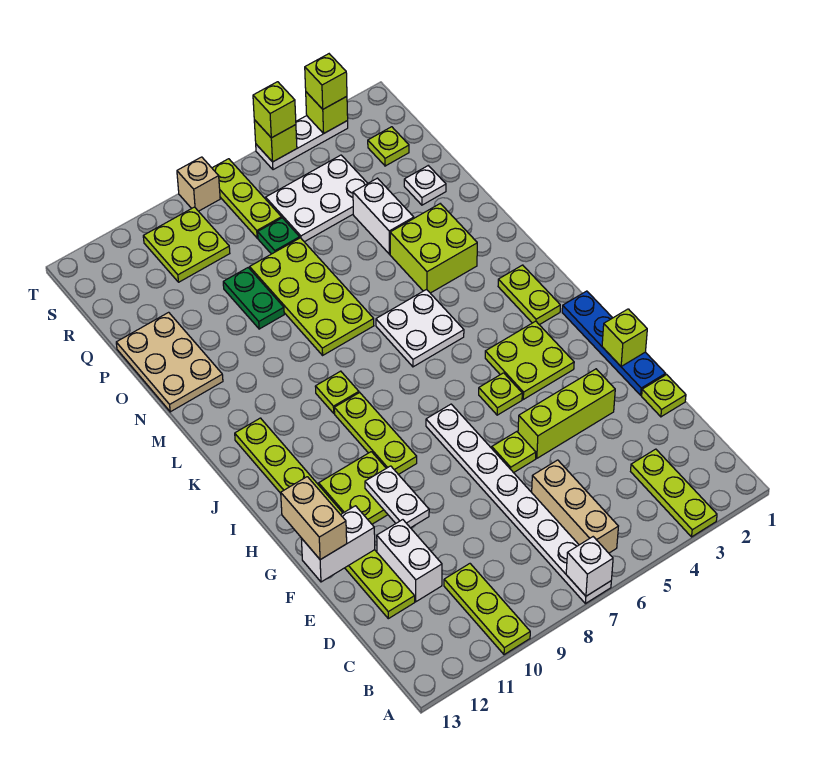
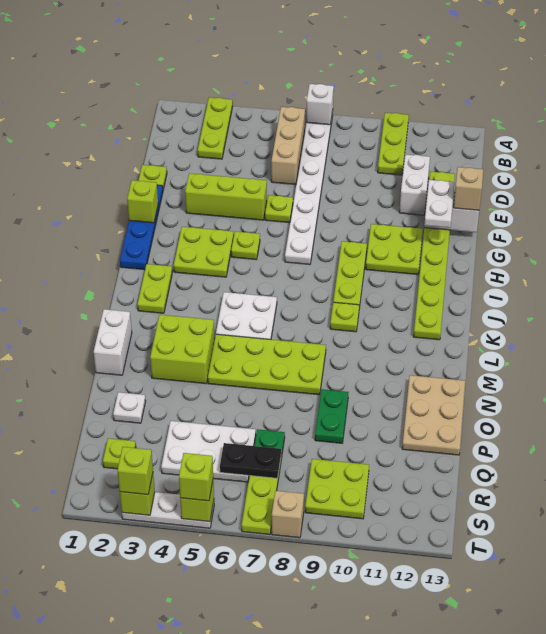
white 1x2 plate [365,466,429,528] -> white 1x2 plate moved to [424,180,455,228]
tan 1x2 brick [281,477,347,560] -> tan 1x1 brick [454,167,483,210]
lime 2x4 plate [250,238,374,355] -> lime 2x4 plate turned to [208,334,326,395]
white 1x2 brick [353,178,414,254] -> white 1x2 brick moved to [94,309,132,375]
none -> black 1x2 plate [220,443,281,478]

